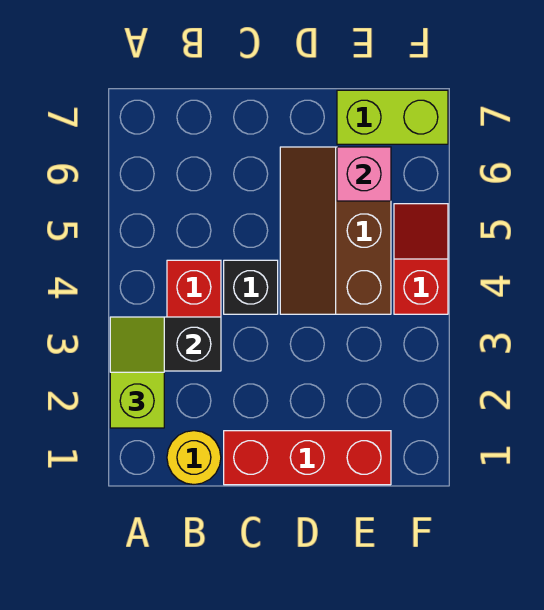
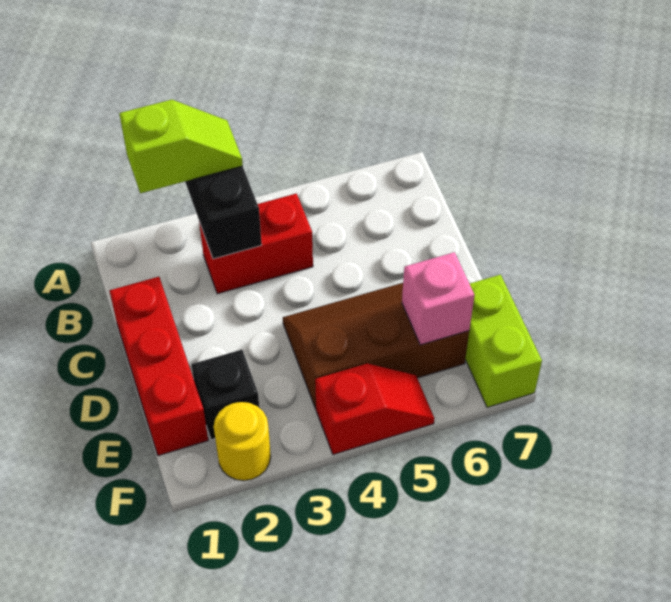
yellow 1x1 round brick [167,431,221,485] -> yellow 1x1 round brick moved to [214,402,271,481]
black 1x1 brick [224,260,278,314] -> black 1x1 brick moved to [191,350,259,440]

